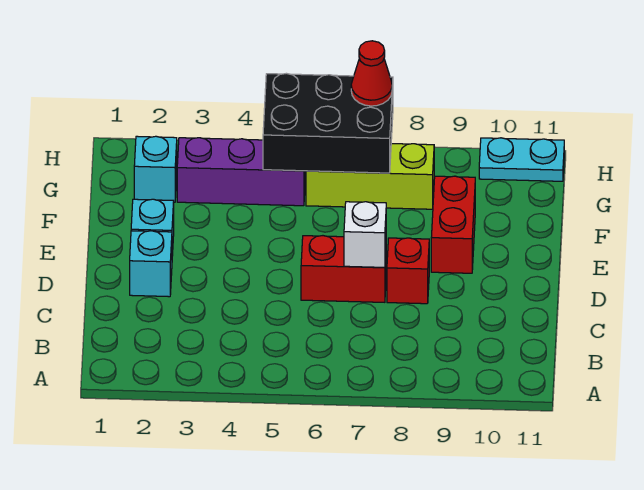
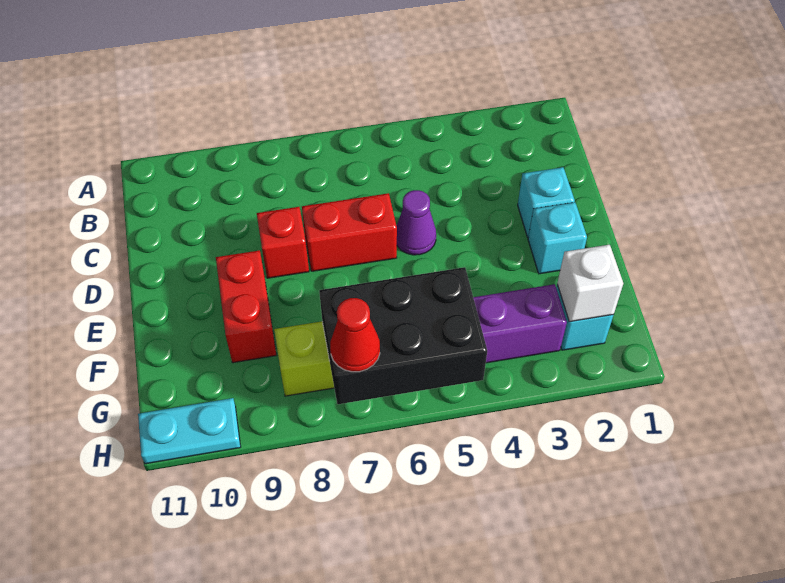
none -> purple 1x1 cone [396,190,436,255]
white 1x1 brick [344,202,386,267] -> white 1x1 brick moved to [557,245,623,322]

